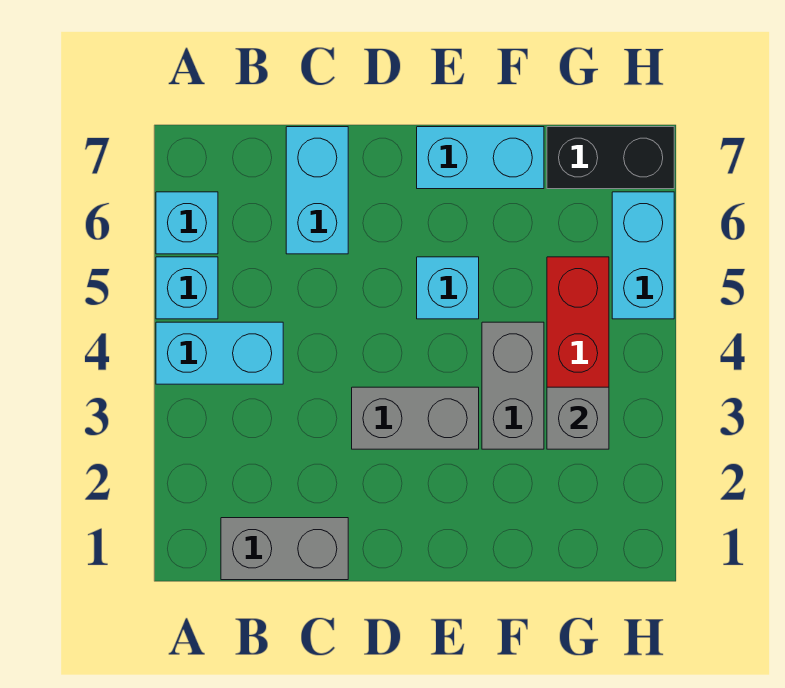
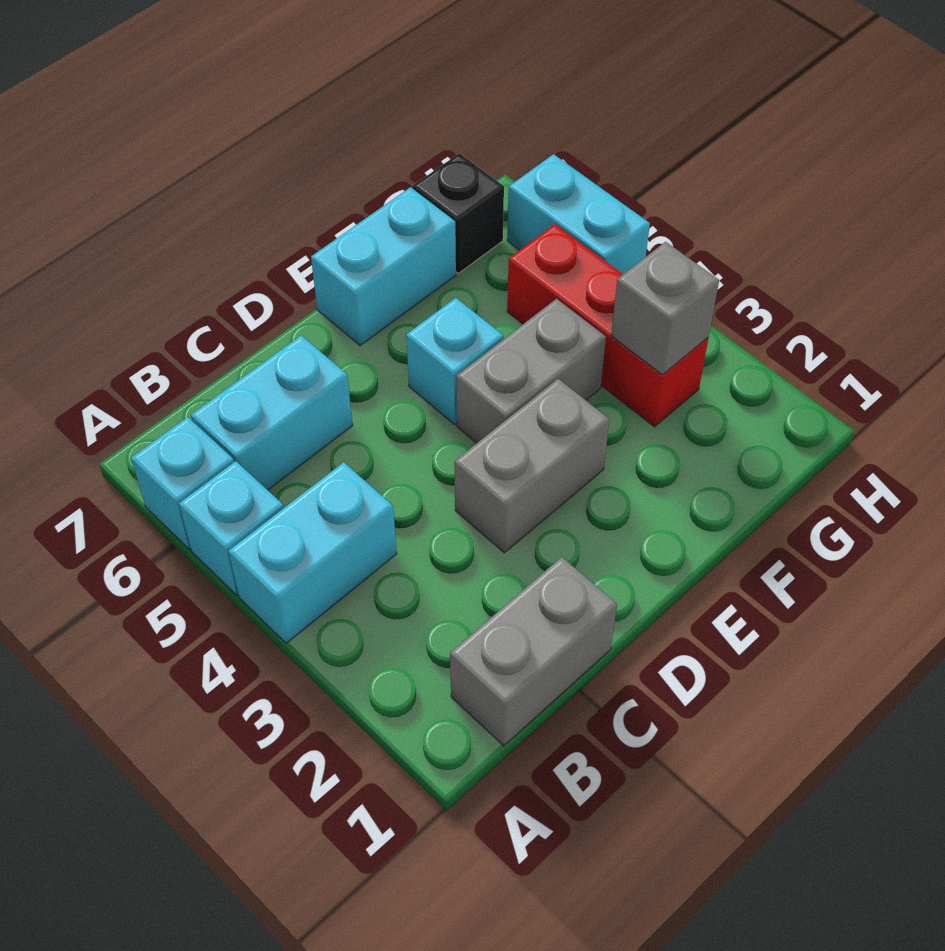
cyan 1x2 brick [286,127,348,254] -> cyan 1x2 brick turned to [191,335,353,490]
grey 1x2 brick [482,322,544,449] -> grey 1x2 brick turned to [456,299,606,443]
black 1x2 brick [547,127,674,189] -> black 1x1 brick [413,153,504,273]

